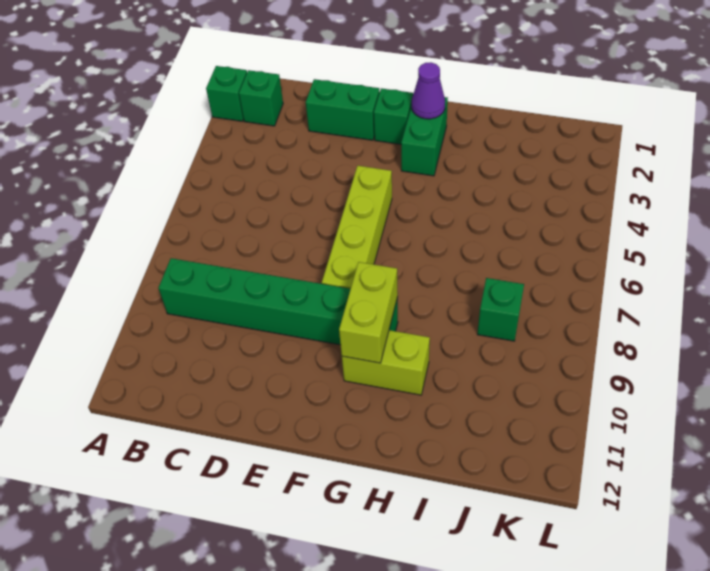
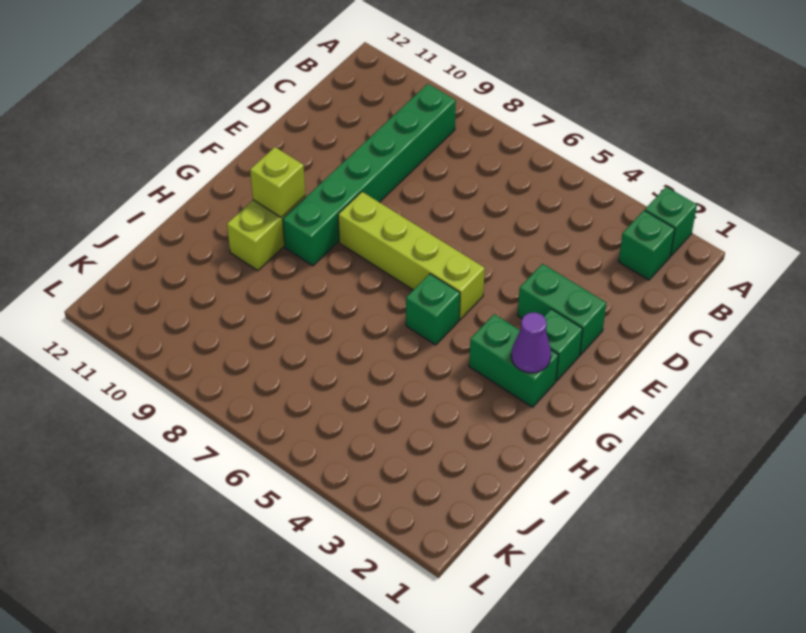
green 1x2 brick [306,79,379,140] -> green 1x2 brick turned to [517,264,606,355]
lime 1x2 brick [339,262,398,363] -> lime 1x1 brick [250,147,305,217]
green 1x1 brick [477,278,524,341] -> green 1x1 brick moved to [406,274,460,345]

